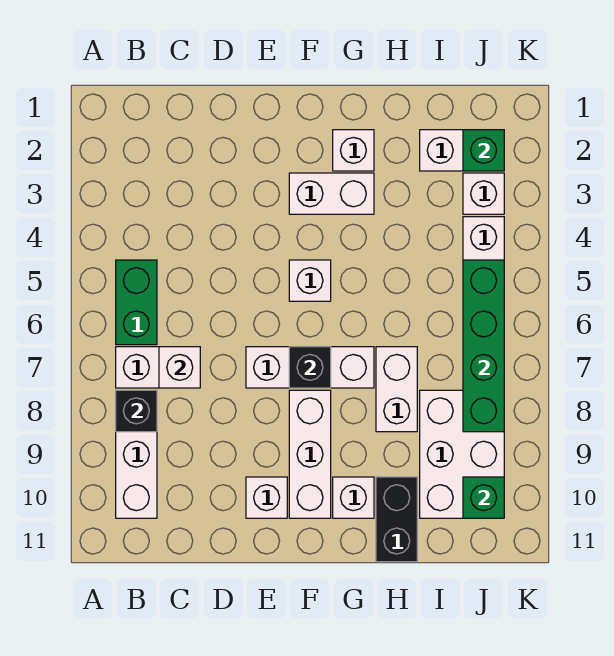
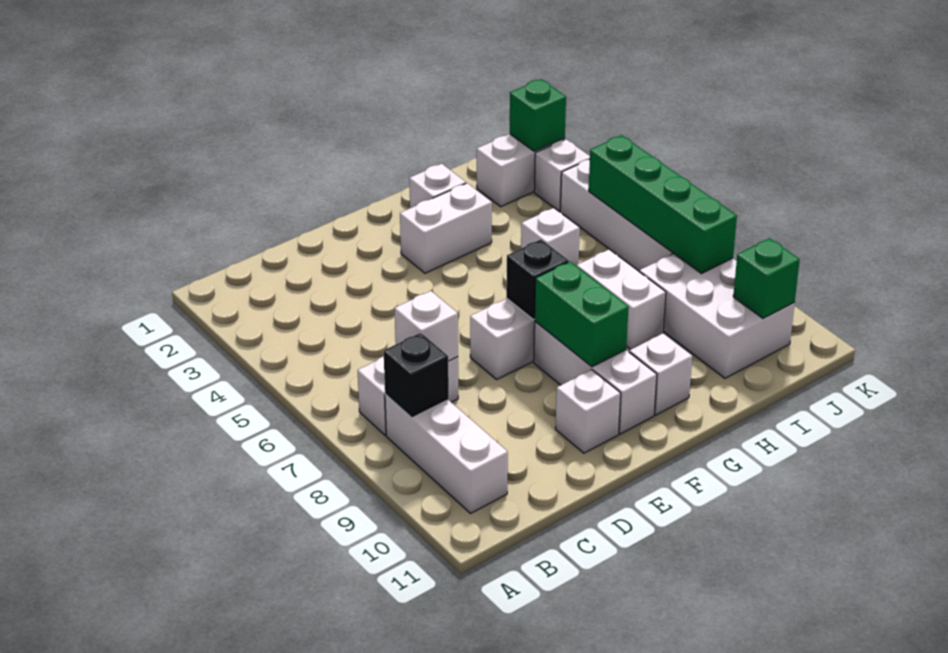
green 1x2 brick [116,260,157,345] -> green 1x2 brick moved to [534,262,629,367]
white 1x1 brick [289,260,331,301] -> white 1x1 brick moved to [521,208,580,266]
black 1x2 brick [376,477,417,562] -> none

